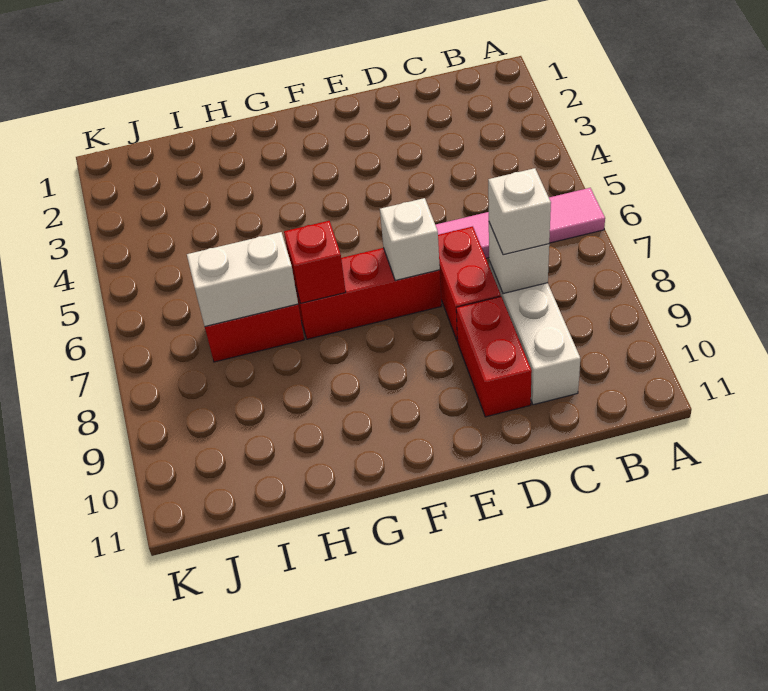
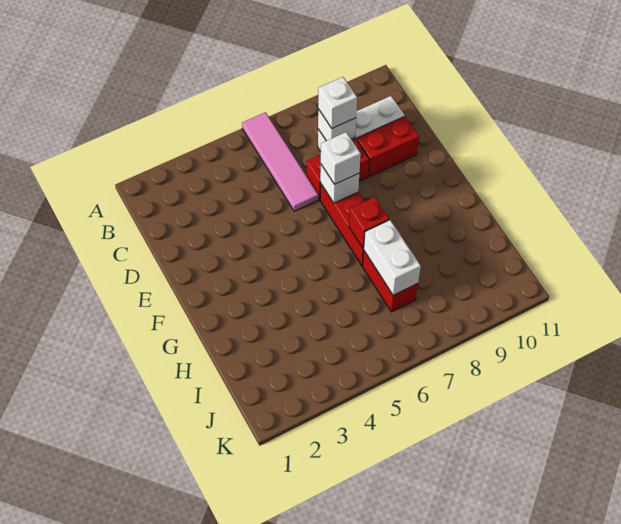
none -> white 1x1 brick [321,132,361,184]

